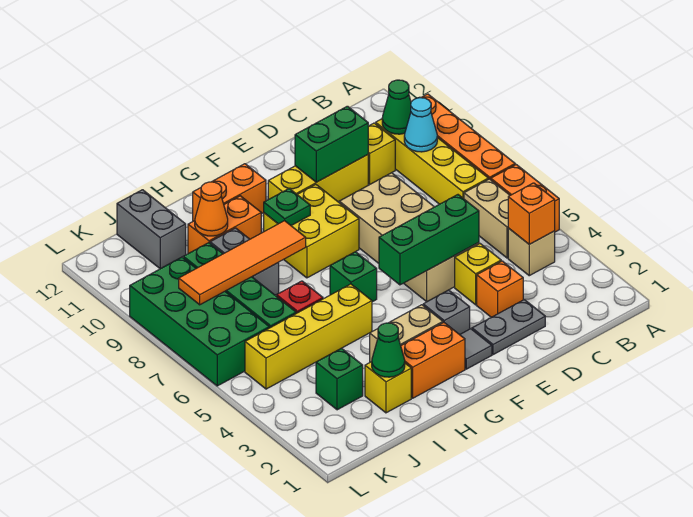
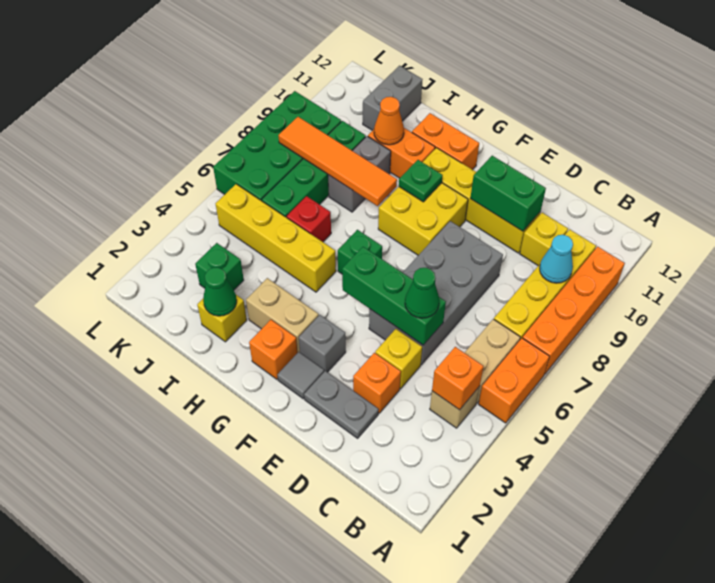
green 1x1 cone [382,80,411,134] -> green 1x1 cone moved to [405,268,439,318]
tan 2x4 brick [339,173,479,302] -> grey 2x4 brick [369,221,503,365]
yellow 1x3 brick [268,155,368,202] -> yellow 1x4 brick [423,148,540,253]
orange 1x2 brick [401,322,465,398] -> orange 1x1 brick [249,320,298,379]

